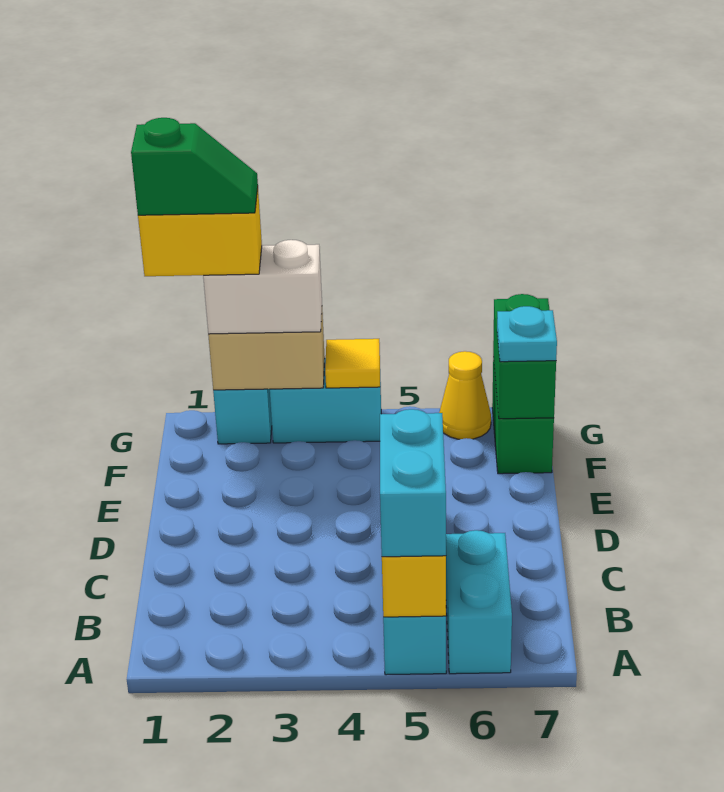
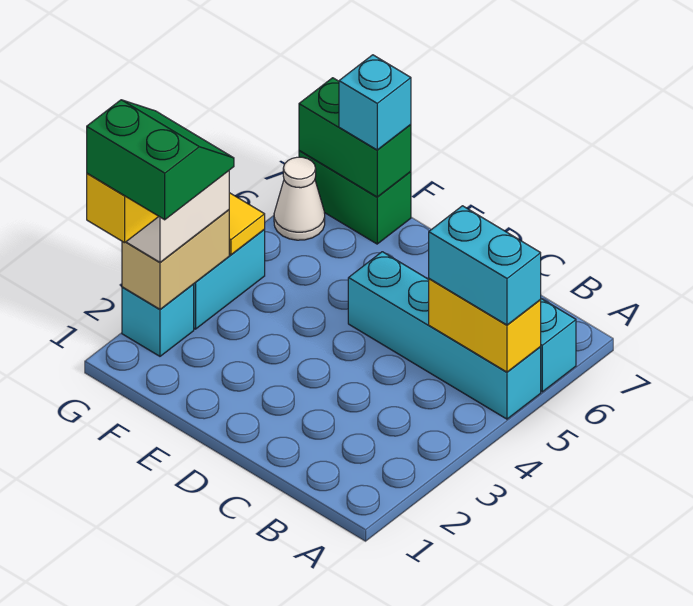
cyan 1x1 plate [497,306,557,362] -> cyan 1x1 brick [339,55,411,150]
green 1x2 slope [131,118,258,215] -> green 2x2 slope [87,100,234,220]
yellow 1x1 cone [439,351,491,439] -> white 1x1 cone [274,157,325,240]

